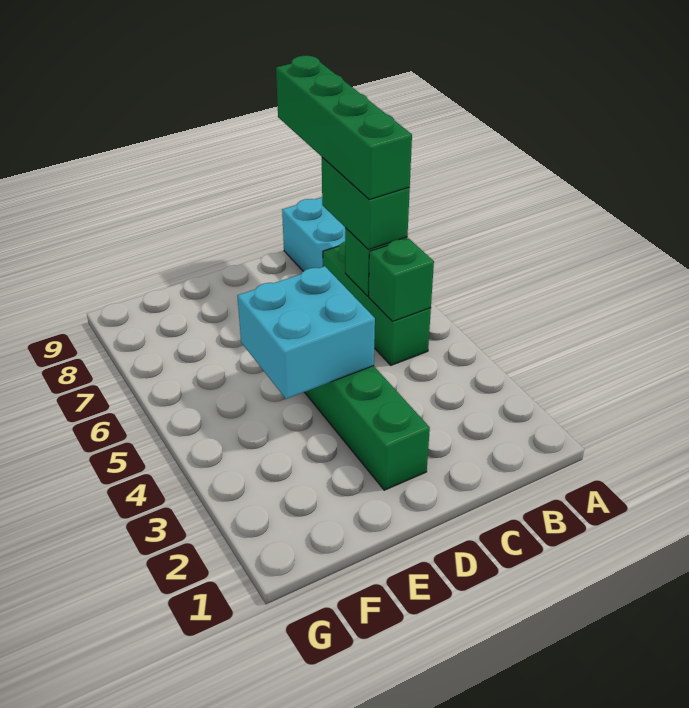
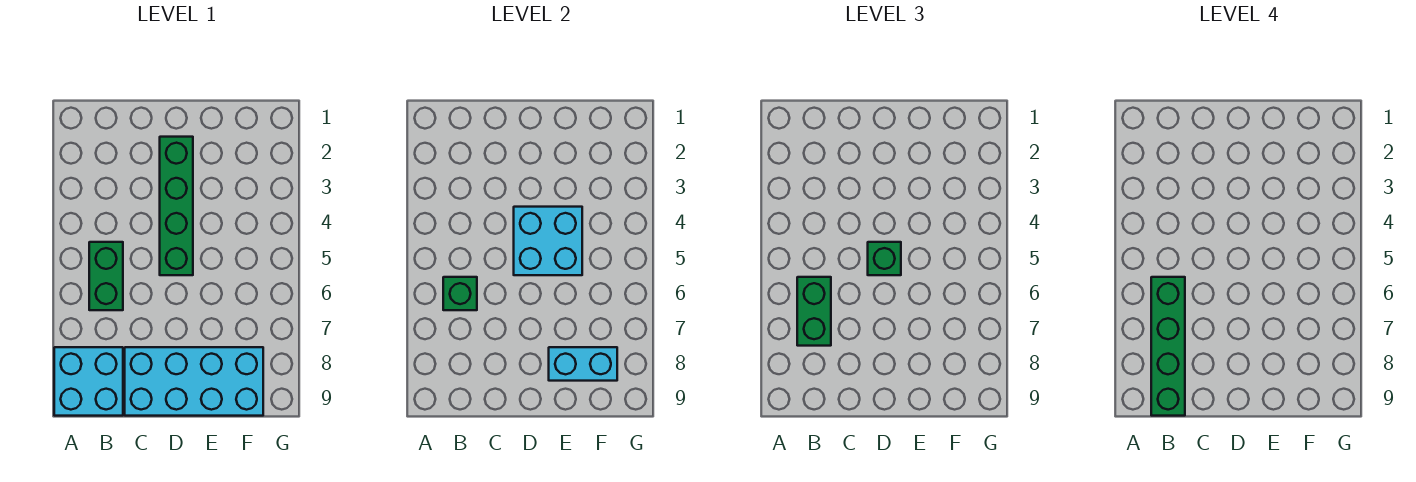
green 1x3 brick [323,242,431,365] -> green 1x2 brick [89,242,123,310]
green 1x1 brick [369,238,434,322] -> green 1x1 brick moved to [868,242,901,275]
none -> cyan 2x4 brick [125,347,263,416]
none -> cyan 1x2 brick [549,347,617,381]

